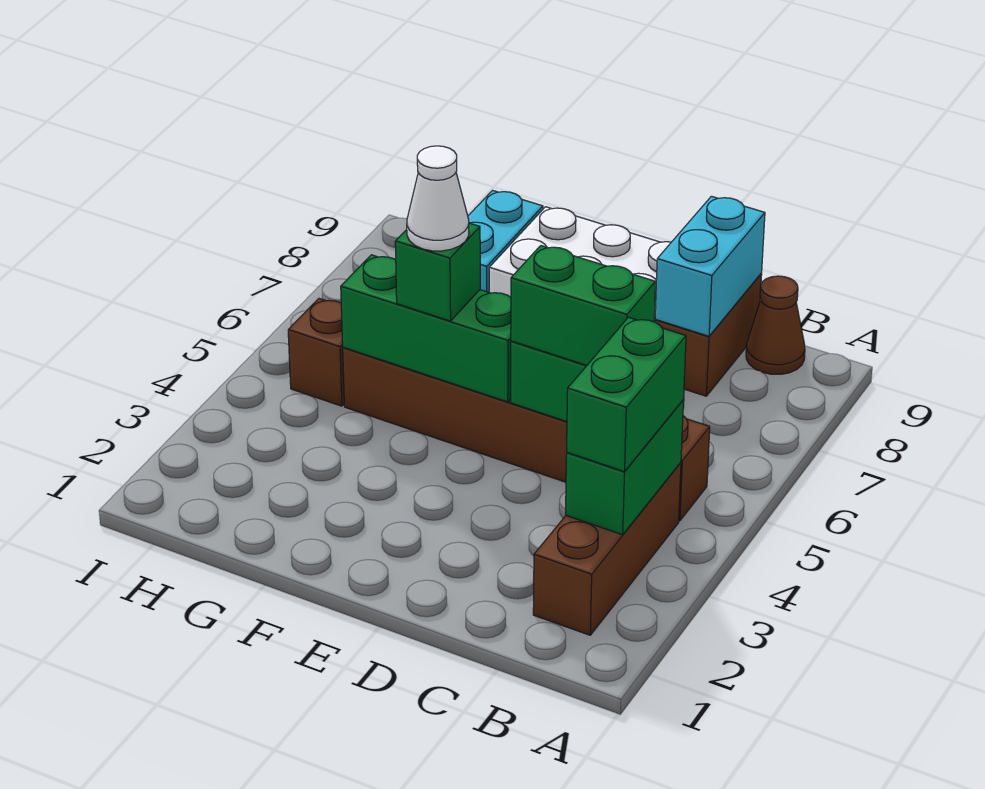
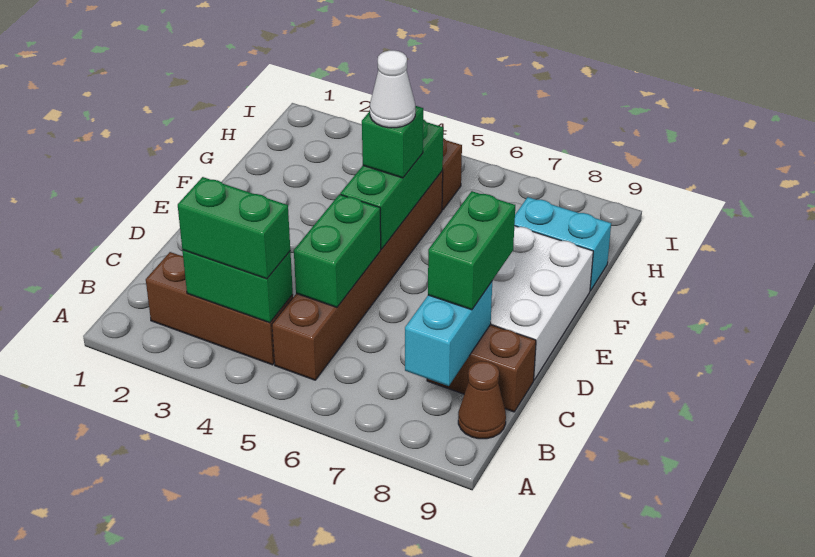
green 1x2 brick [511,246,656,365] -> green 1x2 brick moved to [428,191,515,310]
cyan 1x2 brick [655,196,765,336] -> cyan 1x2 brick turned to [405,282,492,386]

